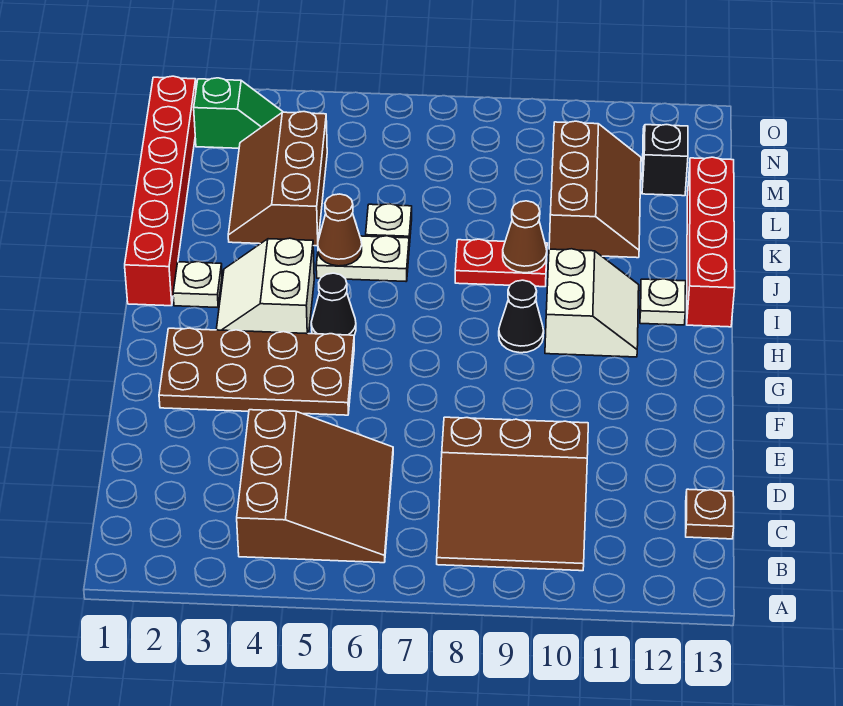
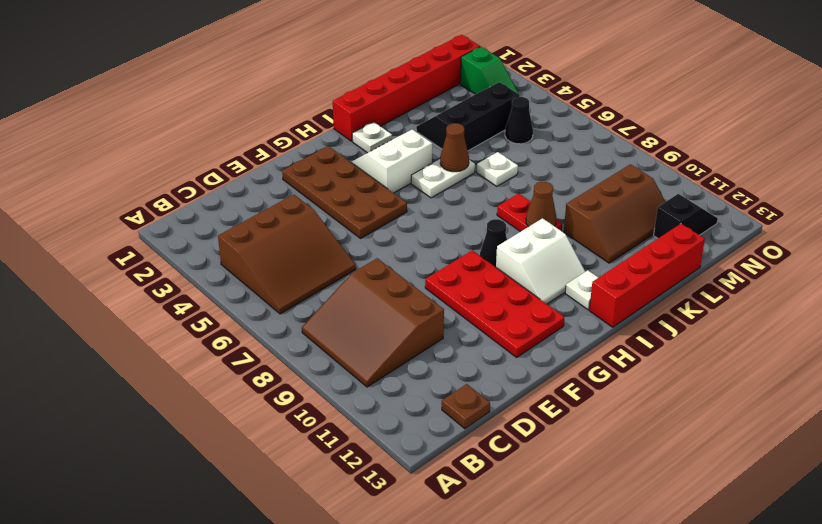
none -> red 2x4 plate [425,250,564,357]
black 1x1 cone [311,273,356,335] -> black 1x1 cone moved to [505,97,533,144]
white 1x2 plate [316,235,409,281] -> white 1x2 plate turned to [411,159,475,198]
brown 2x3 slope [228,112,327,246] -> black 2x3 slope [416,82,520,151]

